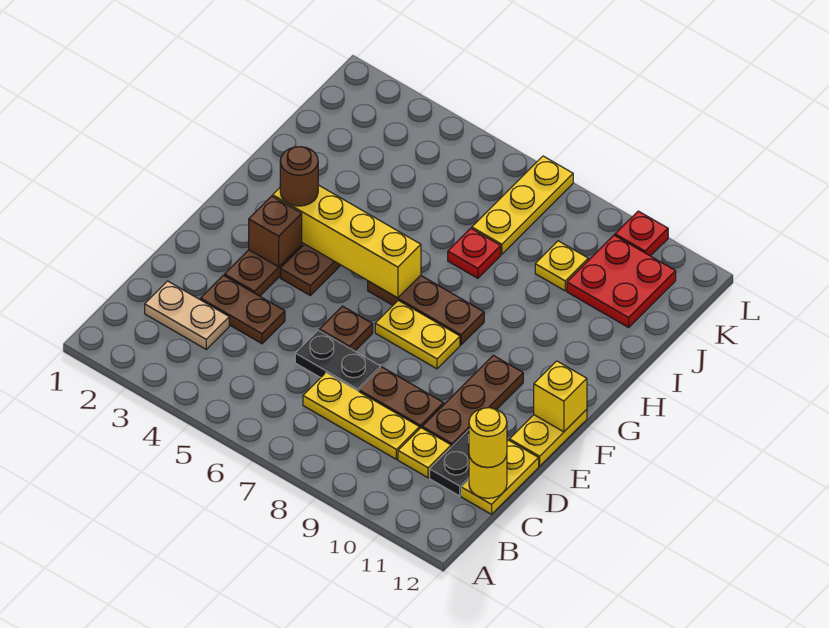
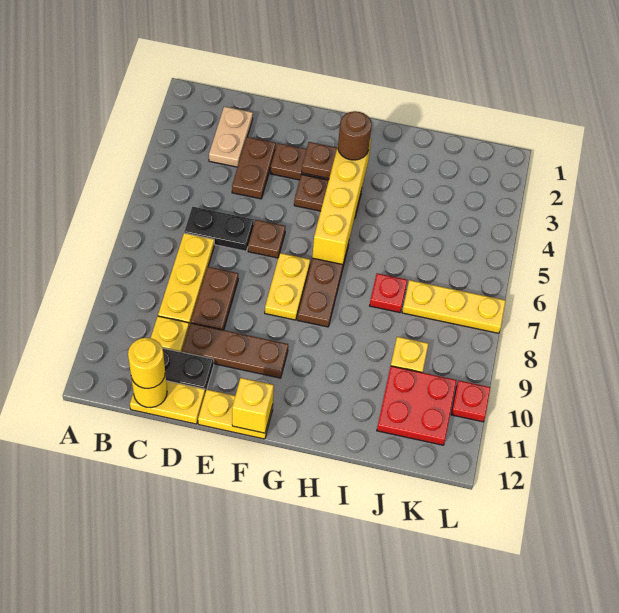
black 1x2 plate [295,330,380,391] -> black 1x2 plate turned to [184,207,254,251]
brown 1x1 brick [249,196,302,267] -> brown 1x1 plate [302,142,337,179]

